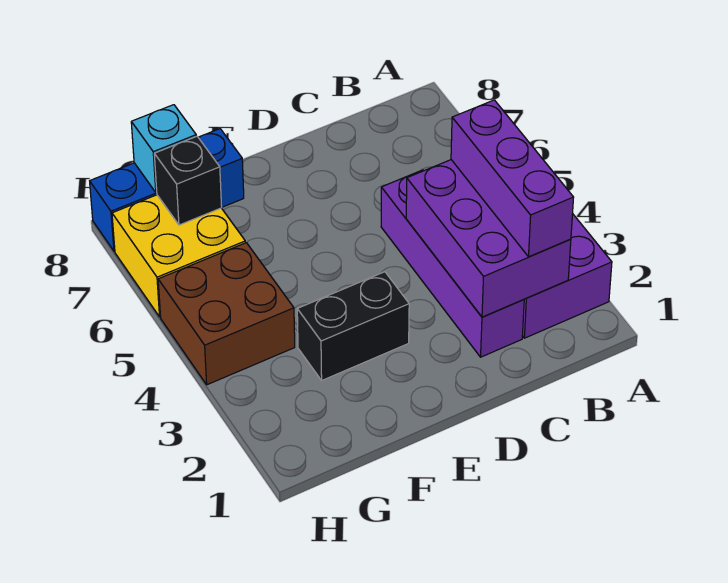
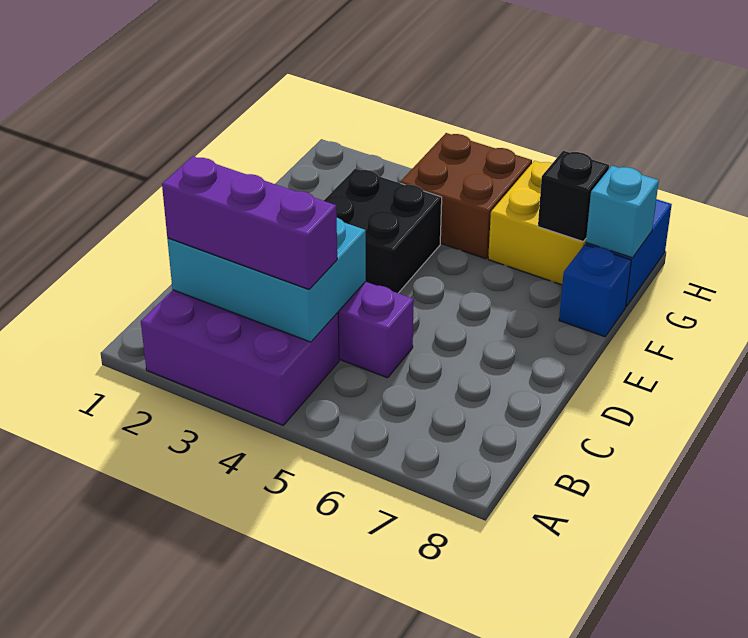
purple 2x3 brick [406,160,571,317] -> cyan 2x3 brick [167,218,366,342]
black 1x2 brick [297,272,409,380] -> black 2x2 brick [324,168,442,293]

